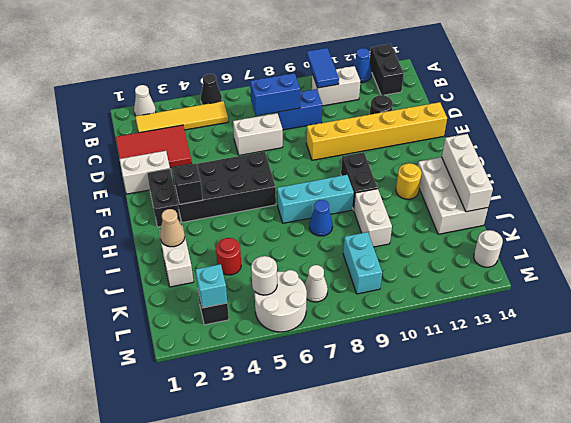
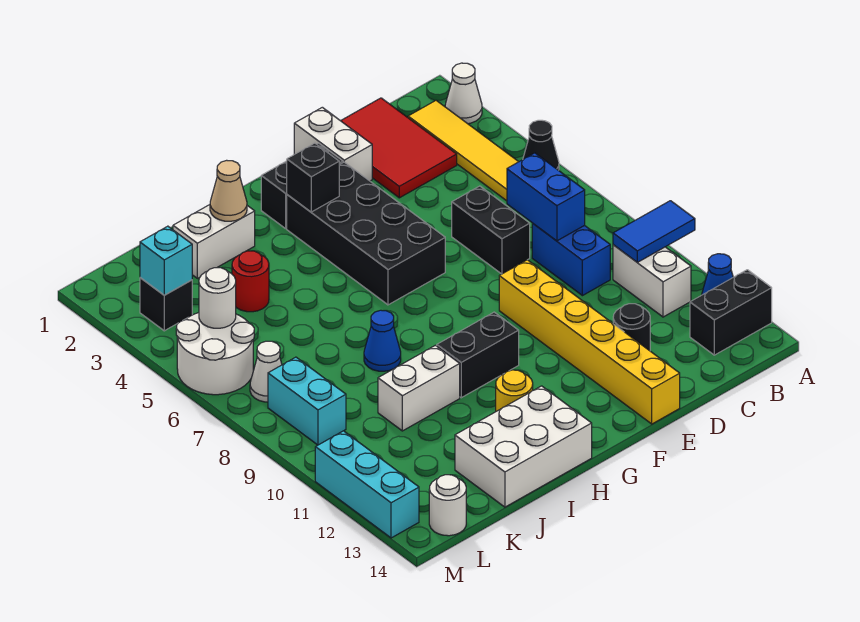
white 1x2 brick [233,113,283,155] -> black 1x2 brick [452,186,530,274]
cyan 1x3 brick [277,175,354,223] -> cyan 1x3 brick moved to [315,431,419,538]
white 1x3 brick [442,134,493,212] -> none
cyan 1x2 brick [343,232,382,294] -> cyan 1x2 brick turned to [268,357,346,445]

